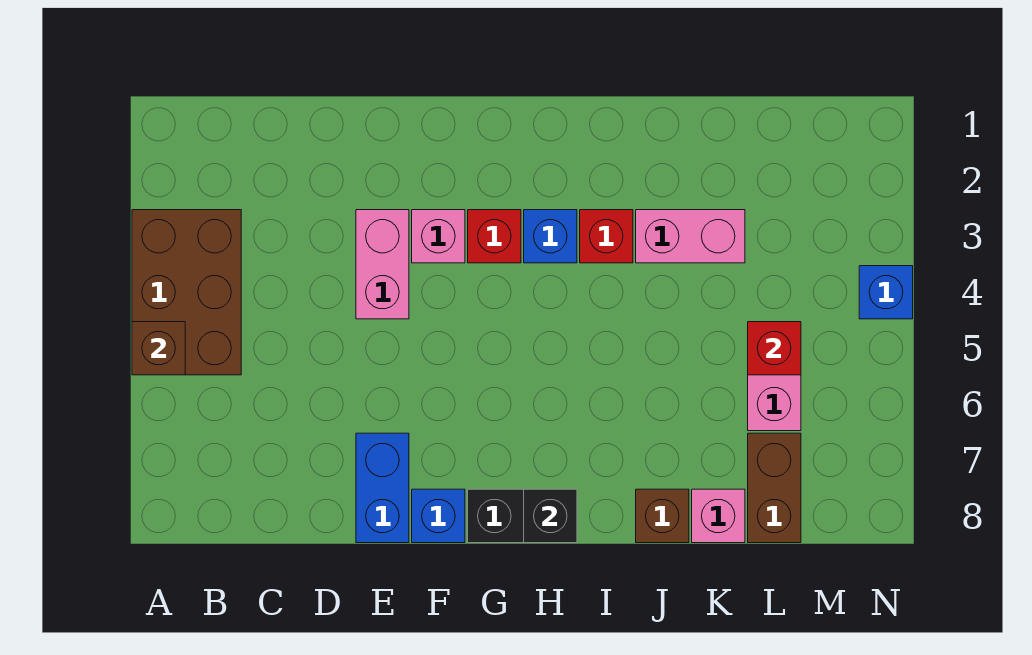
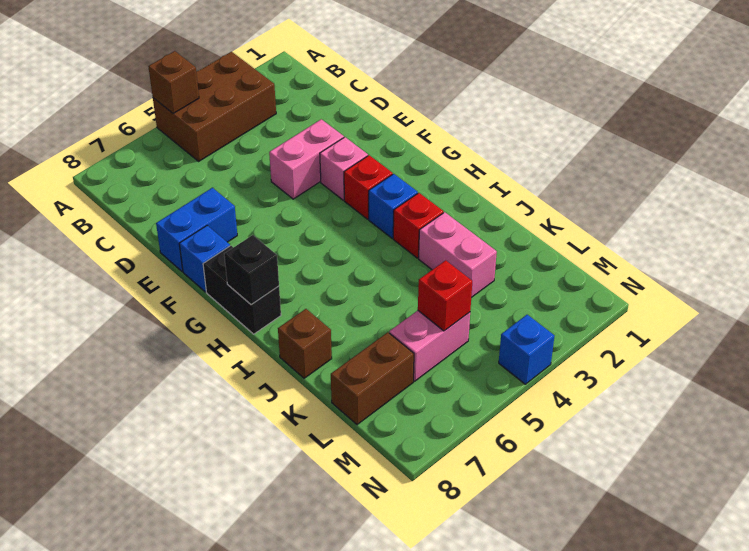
pink 1x1 brick [692,489,745,543] -> none

